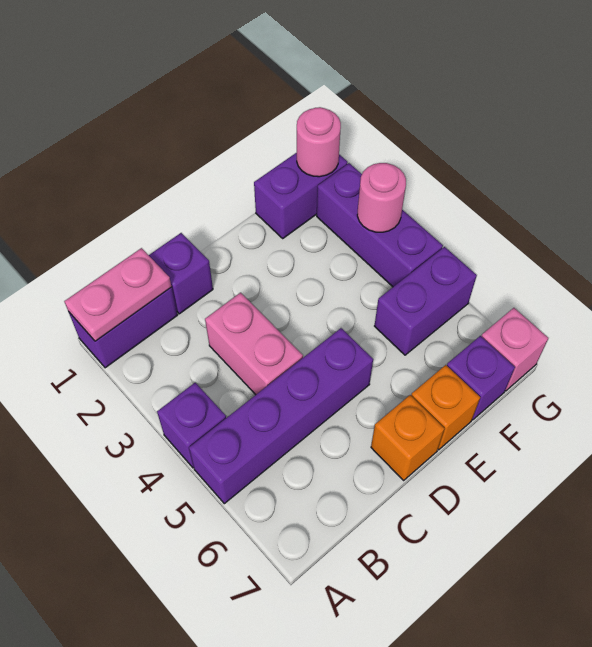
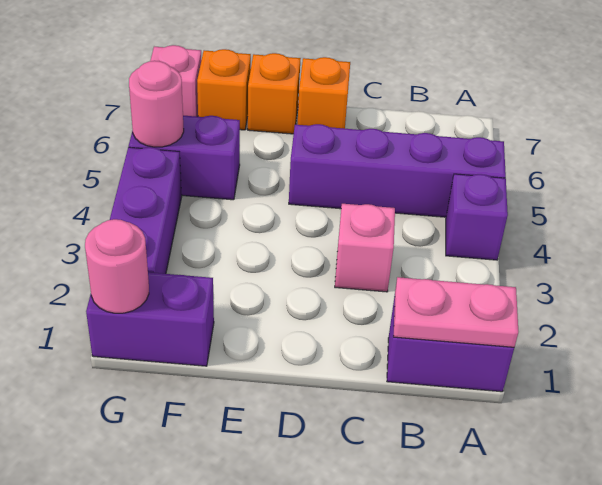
purple 1x1 brick [149,233,213,314] -> none
pink 1x2 brick [205,293,303,395] -> pink 1x1 brick [335,204,395,292]
purple 1x1 brick [447,336,515,420] -> orange 1x1 brick [197,49,251,130]
pink 1x1 round brick [357,163,406,232] -> pink 1x1 round brick moved to [129,61,184,147]

